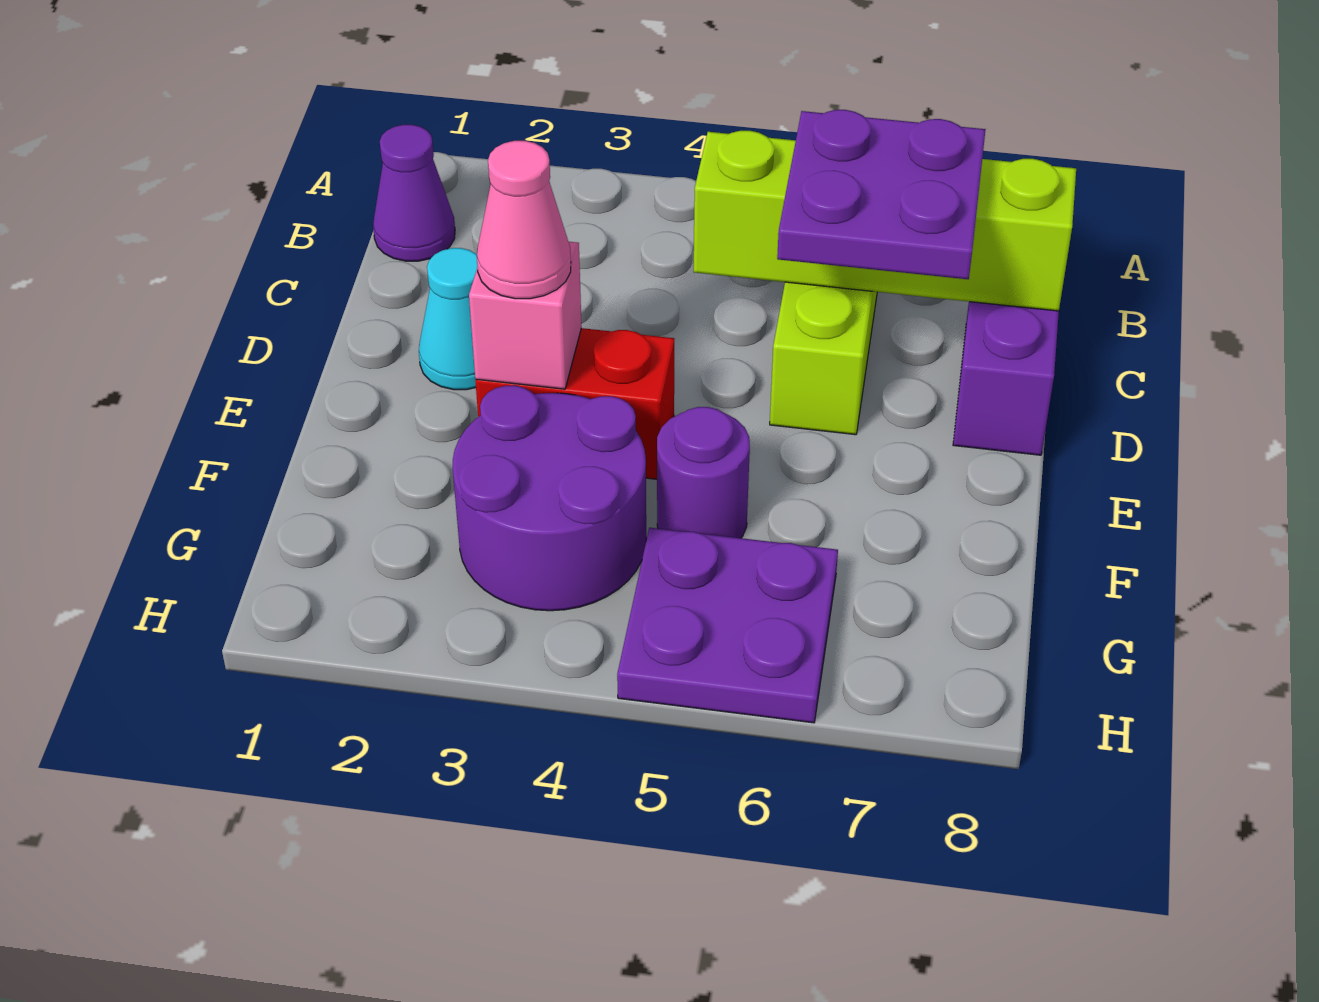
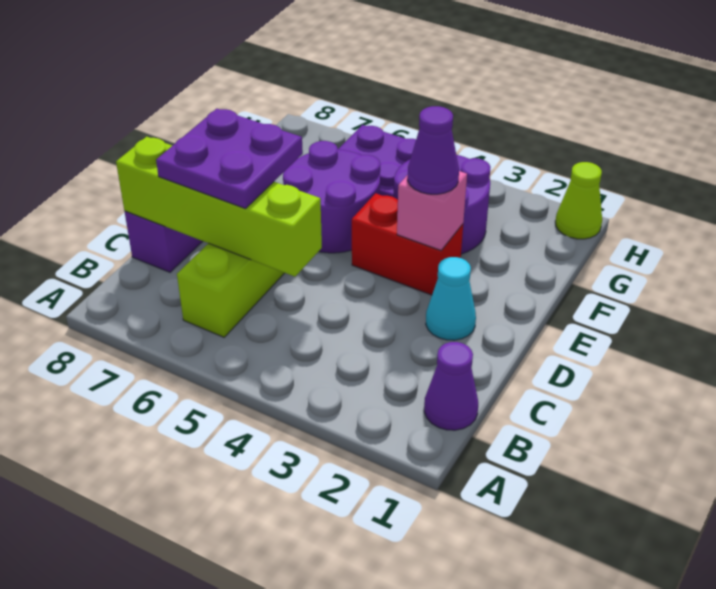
pink 1x1 cone [477,141,571,299] -> purple 1x1 cone [408,106,459,194]
purple 1x1 round brick [657,407,750,538] -> purple 2x2 round brick [283,141,380,253]
none -> lime 1x1 cone [555,162,602,239]

